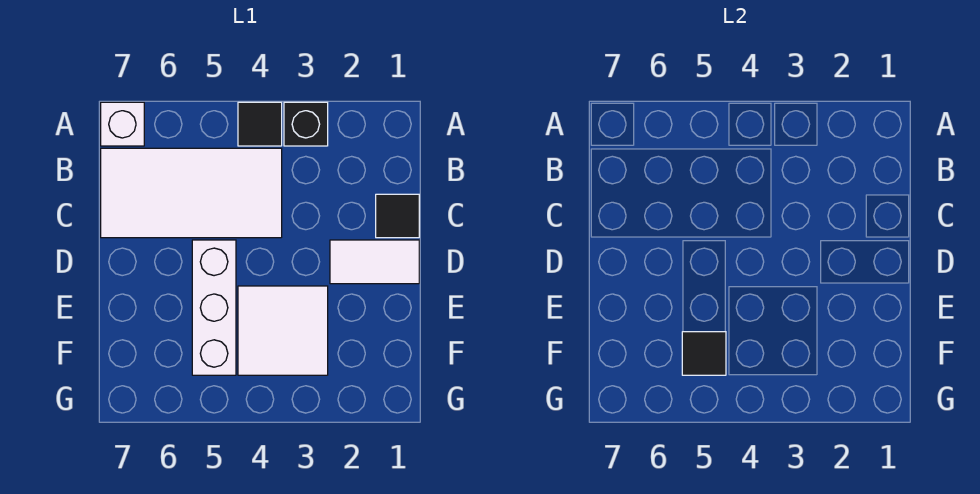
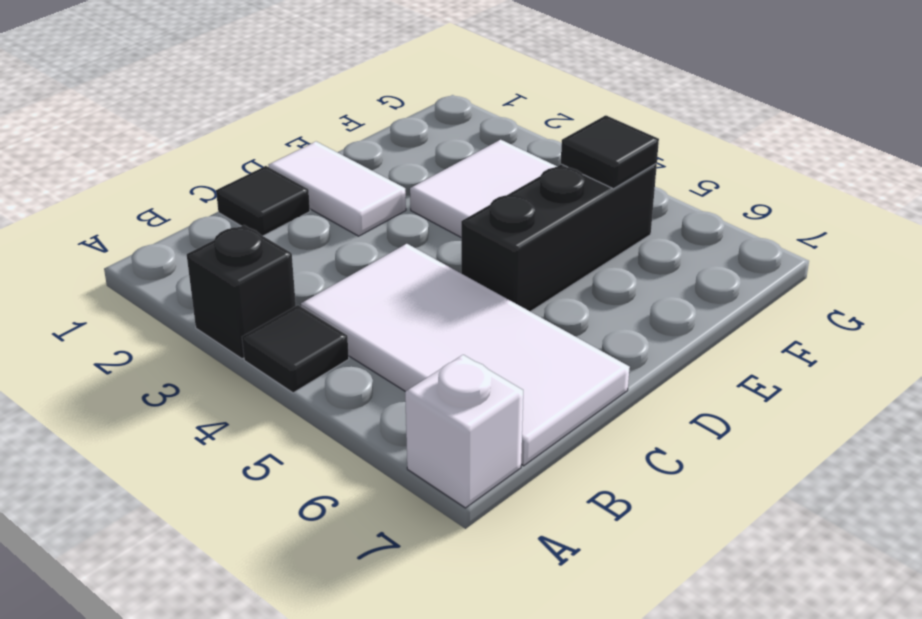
white 1x3 brick [192,240,236,375] -> black 1x3 brick [461,163,657,312]

